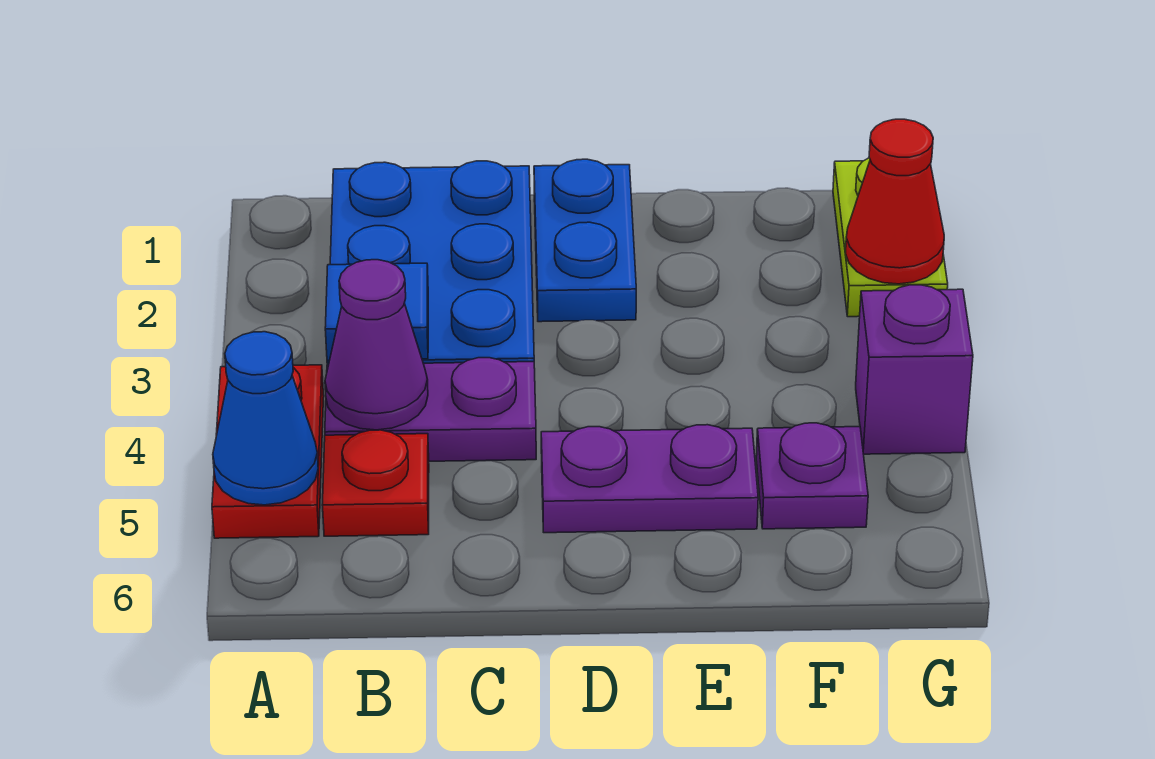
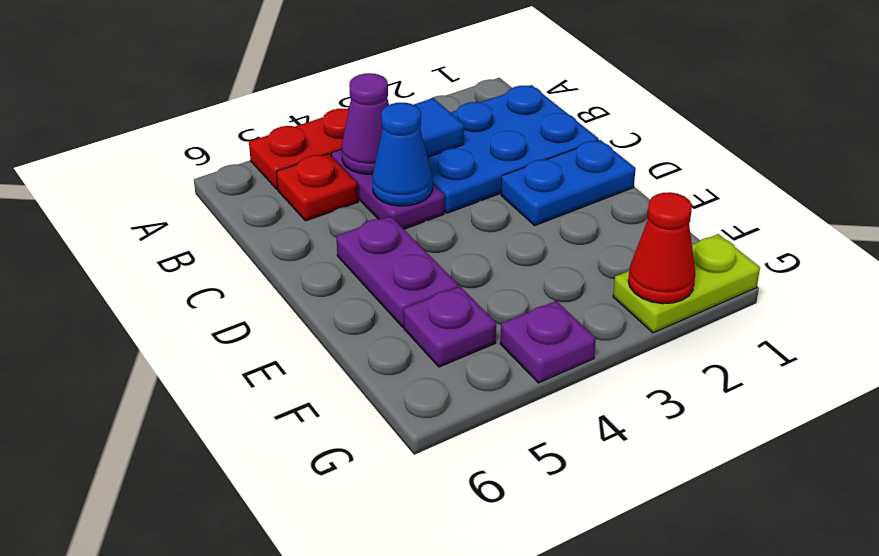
blue 1x1 cone [213,332,318,505] -> blue 1x1 cone moved to [372,103,433,206]
purple 1x1 brick [856,285,973,454] -> purple 1x1 plate [500,301,596,383]

